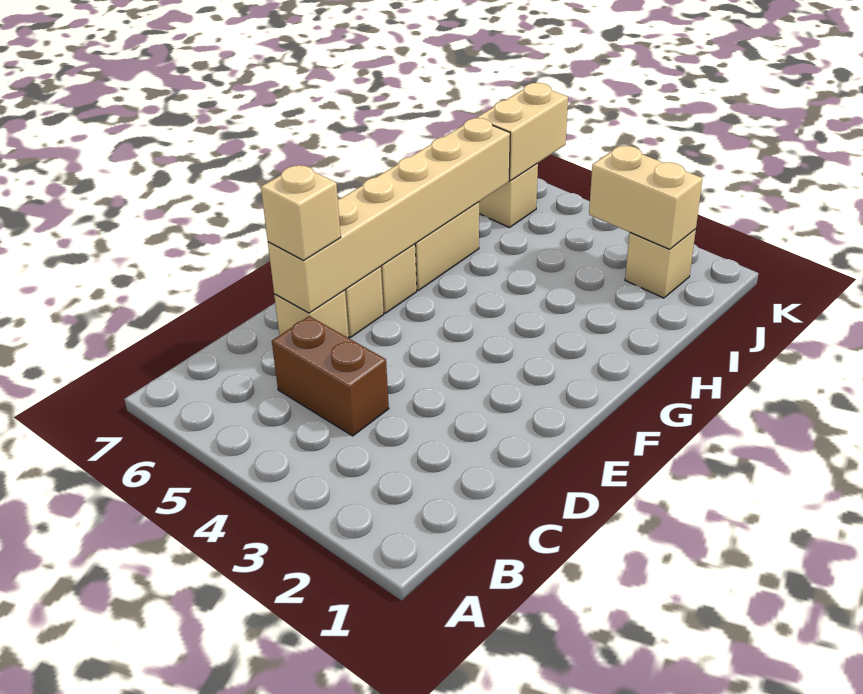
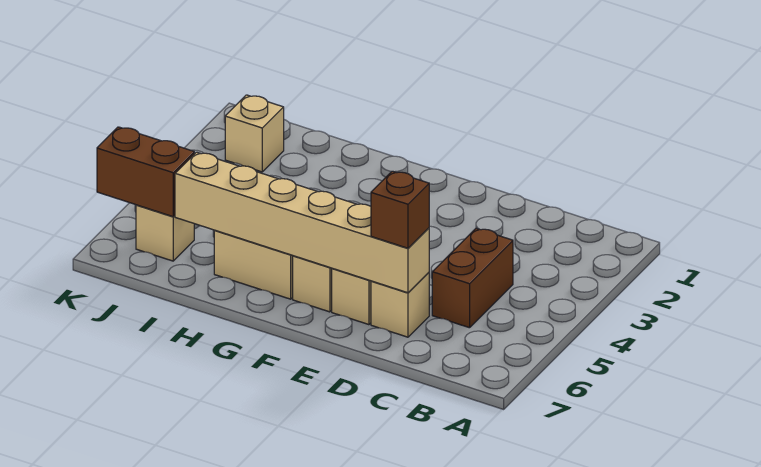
tan 1x1 brick [261,165,341,260] -> brown 1x1 brick [371,171,429,248]
tan 1x2 brick [589,146,703,249] -> none
tan 1x2 brick [477,83,568,181] -> brown 1x2 brick [97,127,194,217]

